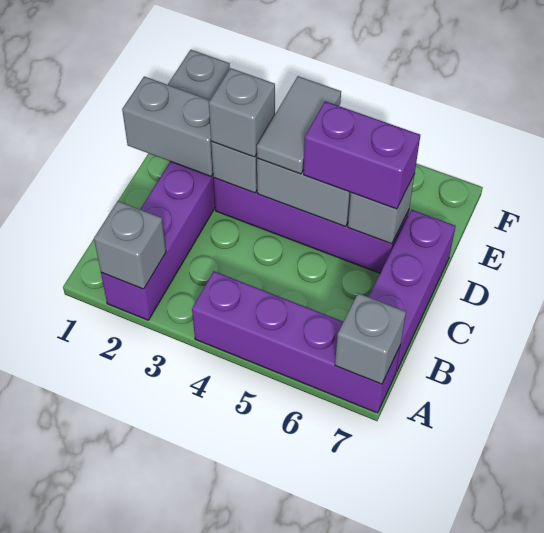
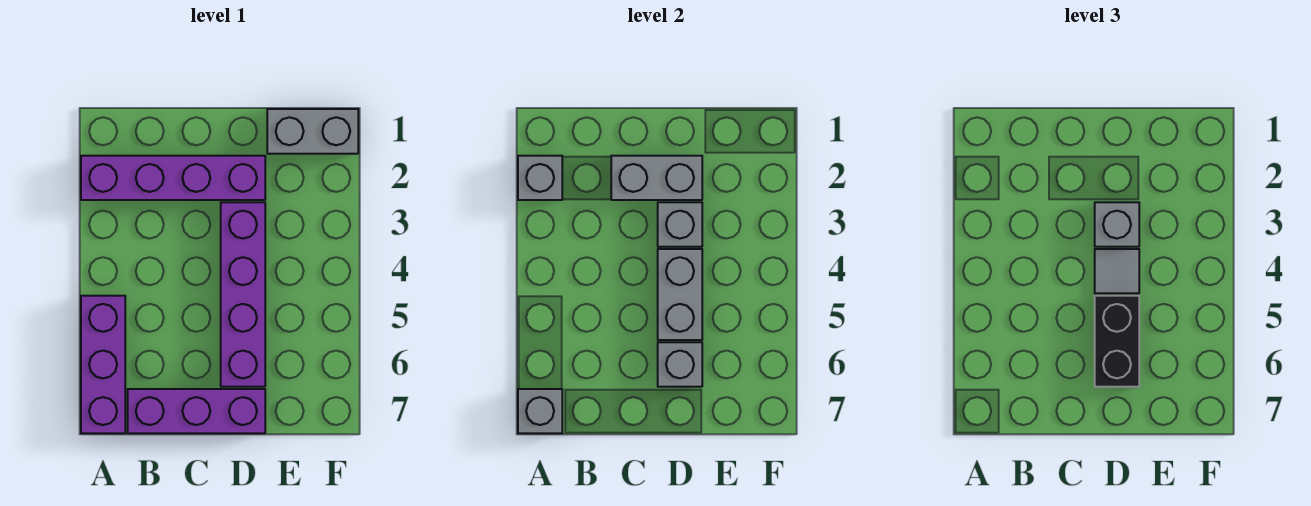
purple 1x4 brick [192,271,401,413] -> purple 1x3 brick [81,296,125,433]
grey 1x2 brick [122,76,213,176] -> grey 1x2 brick turned to [611,156,702,200]
grey 1x2 tile [257,76,341,174] -> grey 1x1 tile [1095,249,1139,293]
purple 1x2 brick [304,101,420,209] -> black 1x2 brick [1095,296,1139,387]

